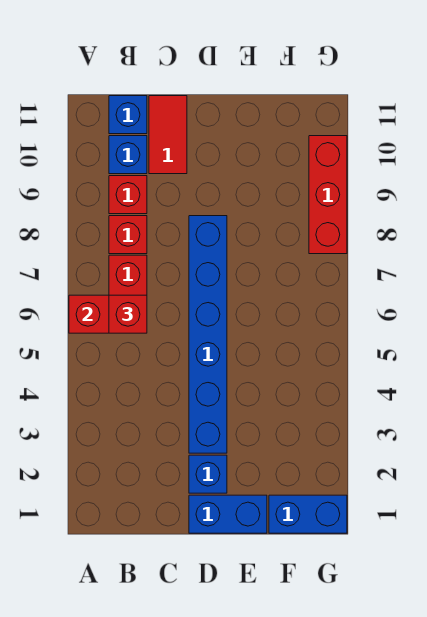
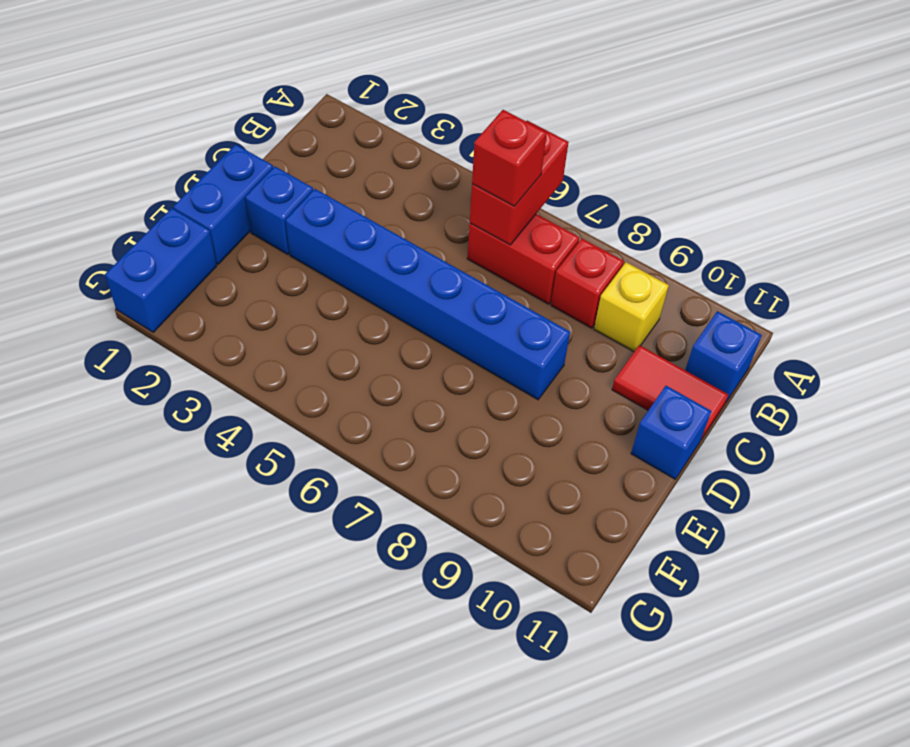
red 1x1 brick [109,176,147,214] -> yellow 1x1 brick [594,262,669,352]
blue 1x1 brick [109,136,147,174] -> blue 1x1 brick moved to [631,386,711,479]
red 1x3 brick [309,136,347,254] -> none

